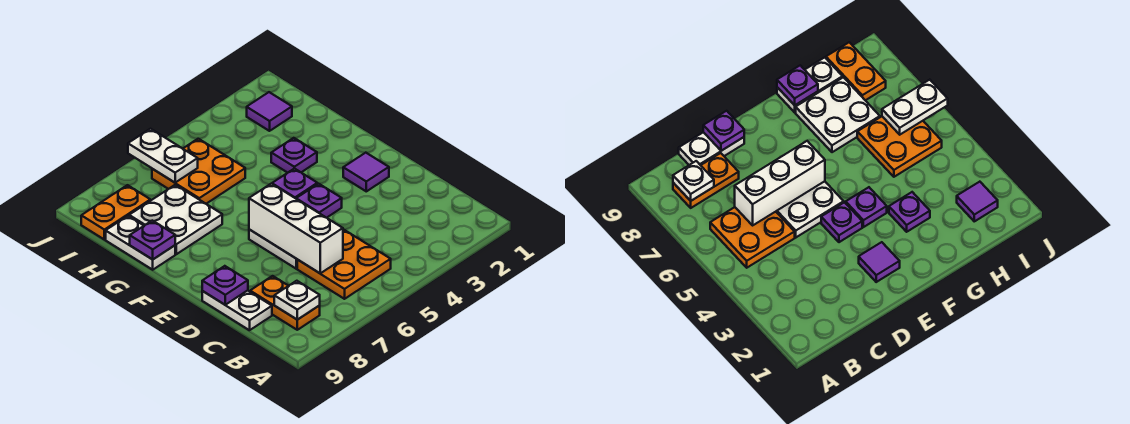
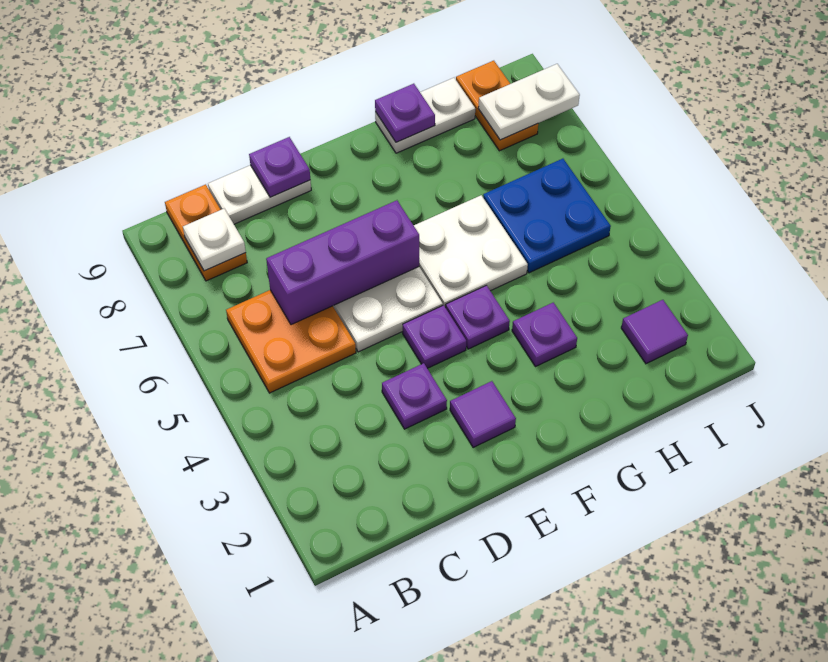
orange 1x2 plate [250,276,320,330] -> orange 1x2 plate turned to [165,184,247,281]
white 1x3 brick [249,184,343,273] -> purple 1x3 brick [266,200,419,325]
none -> purple 1x1 plate [382,363,447,429]
white 2x2 plate [129,185,222,254] -> white 2x2 plate moved to [414,195,528,308]
orange 2x2 plate [152,139,245,204] -> blue 2x2 plate [483,159,611,273]
white 1x2 plate [128,129,198,183] -> white 1x2 plate moved to [478,64,580,140]

